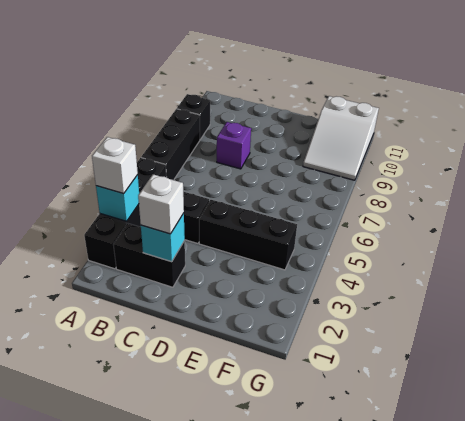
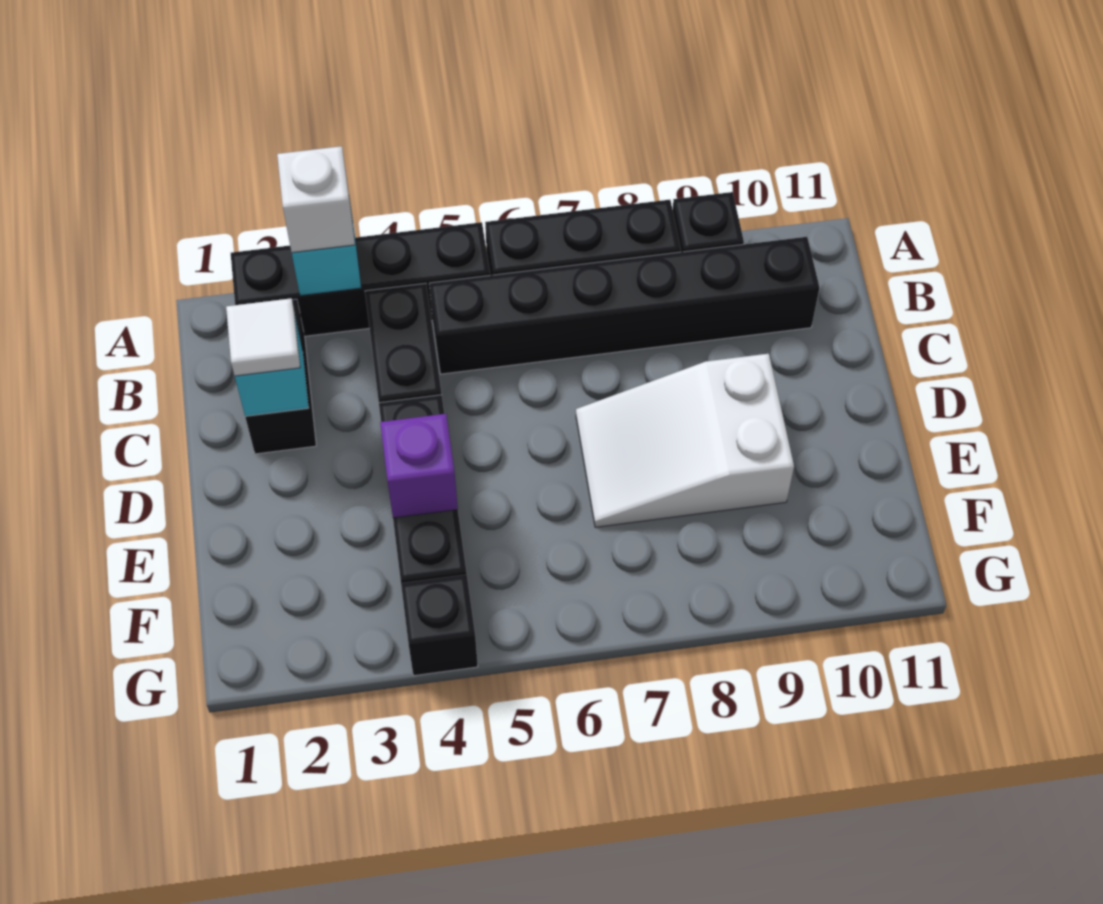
none -> black 1x6 brick [429,237,820,374]
white 1x1 brick [138,174,184,234] -> white 1x1 tile [226,298,300,376]
purple 1x1 brick [217,122,251,169] -> purple 1x1 brick moved to [380,414,458,518]
white 2x3 slope [303,96,379,180] -> white 2x3 slope moved to [576,354,794,527]
none -> black 1x1 brick [401,575,478,676]

